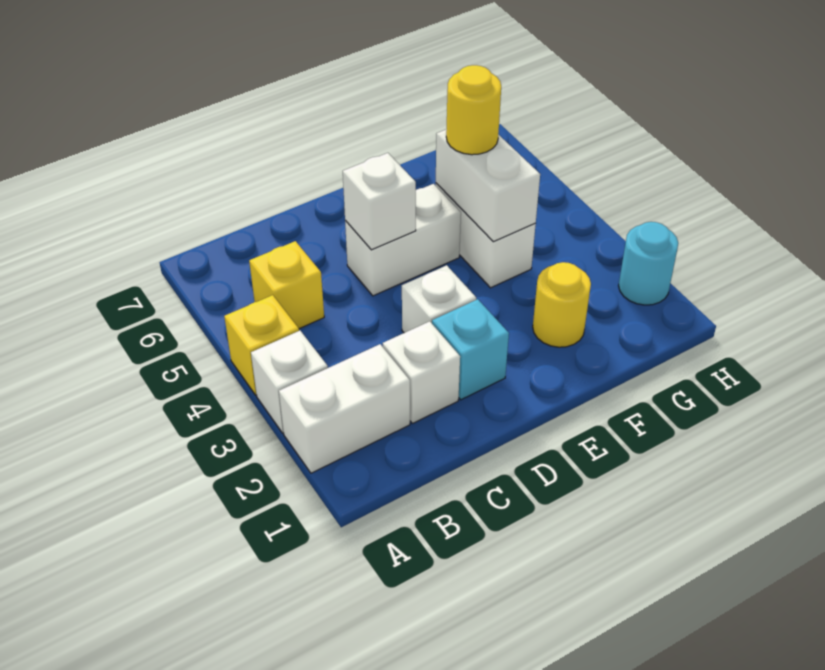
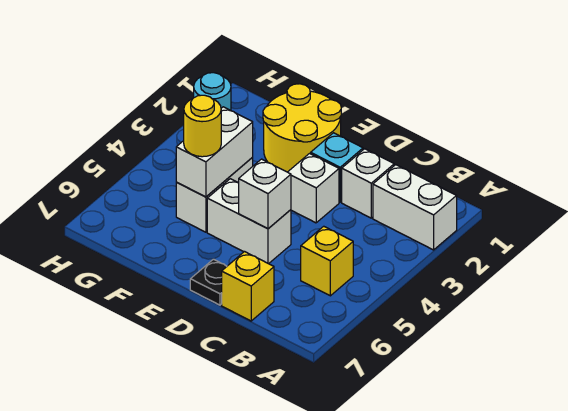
white 1x1 brick [251,331,328,433] -> none
yellow 1x1 brick [224,295,299,395] -> yellow 1x1 brick moved to [222,252,274,321]
none -> black 1x1 plate [190,259,227,305]
yellow 1x1 round brick [533,262,591,347] -> yellow 2x2 round brick [263,84,341,172]

